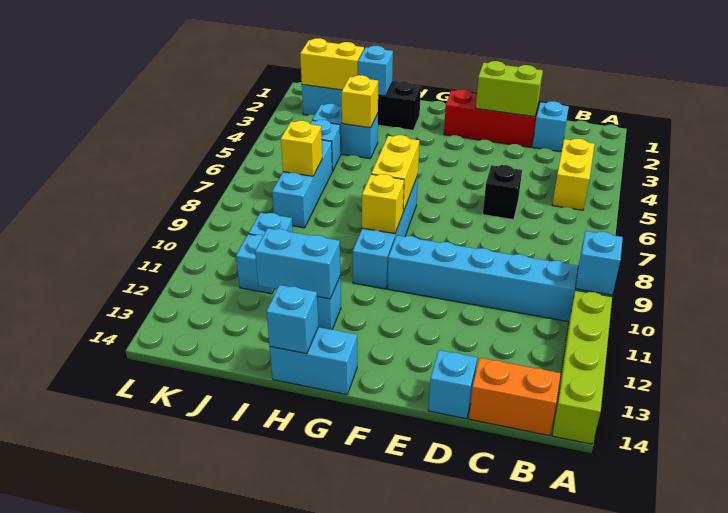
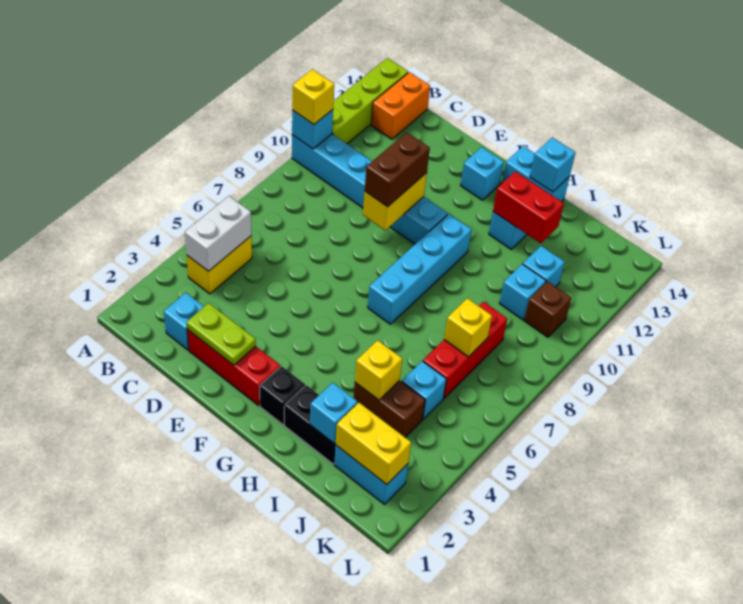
none -> white 1x2 brick [185,196,252,271]
orange 1x2 brick [469,358,561,436] -> orange 1x2 brick turned to [371,72,430,139]
lime 1x2 brick [476,61,543,117] -> lime 1x2 plate [187,303,256,365]
black 1x1 brick [483,165,522,220] -> black 1x1 brick moved to [260,366,305,425]
cyan 1x1 brick [428,350,477,419] -> cyan 1x1 brick moved to [461,147,504,200]
none -> brown 1x2 brick [365,132,430,207]
yellow 1x2 brick [371,135,420,212] -> yellow 1x2 brick moved to [363,173,427,230]
yellow 1x1 brick [362,174,404,234] -> yellow 1x1 brick moved to [292,69,334,125]
cyan 1x2 brick [255,228,340,299] -> red 1x2 brick [493,171,564,243]
cyan 1x2 brick [313,104,378,159] -> brown 1x2 brick [354,381,425,437]
cyan 1x3 brick [272,140,332,228] -> red 1x3 brick [423,302,507,398]
none -> brown 1x1 brick [524,281,571,337]

